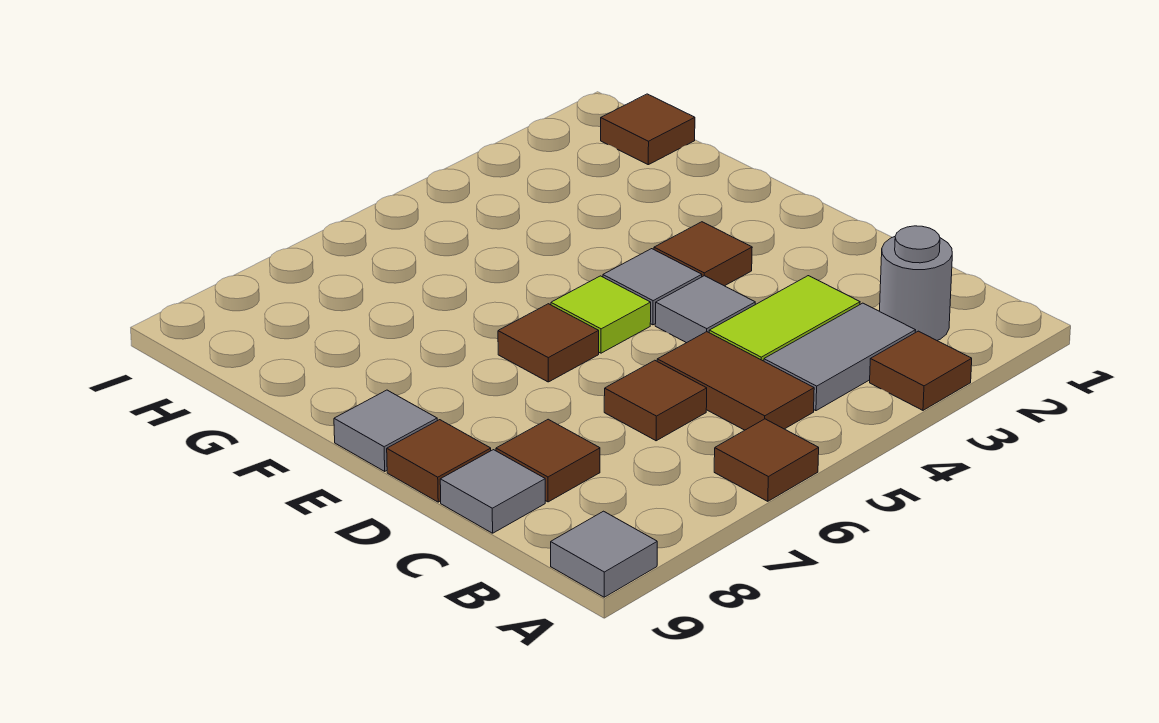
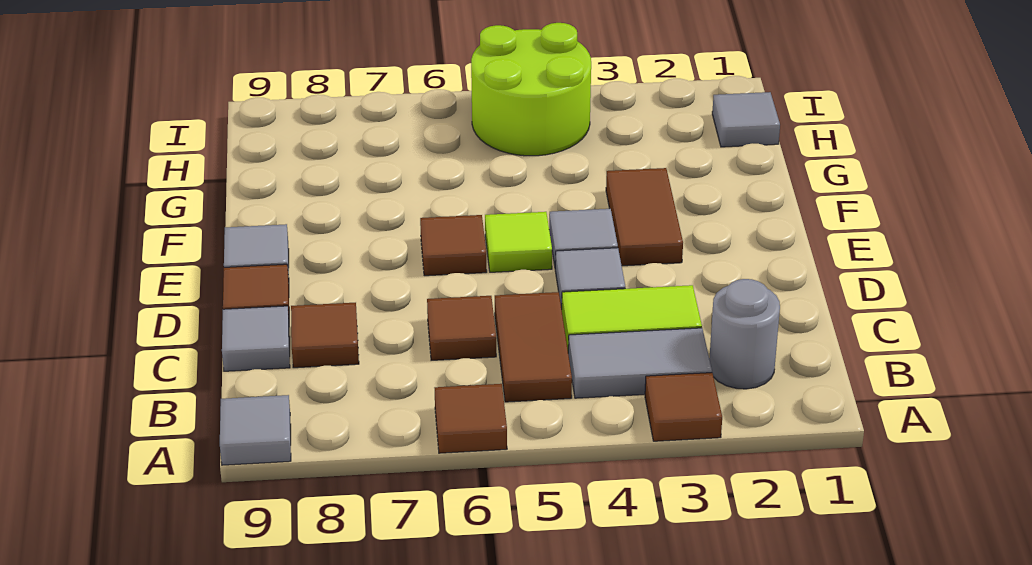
brown 1x1 tile [654,222,752,286] -> brown 1x2 tile [606,168,683,266]
brown 1x1 tile [601,94,695,165] -> grey 1x1 tile [712,92,780,147]
none -> lime 2x2 round brick [471,23,591,156]

